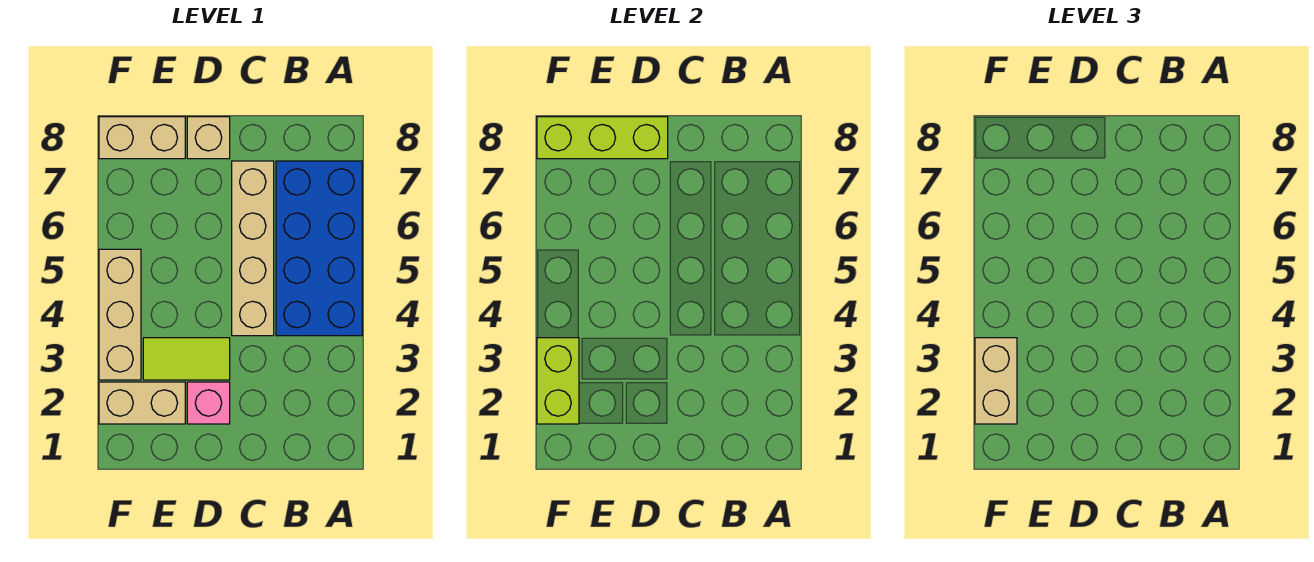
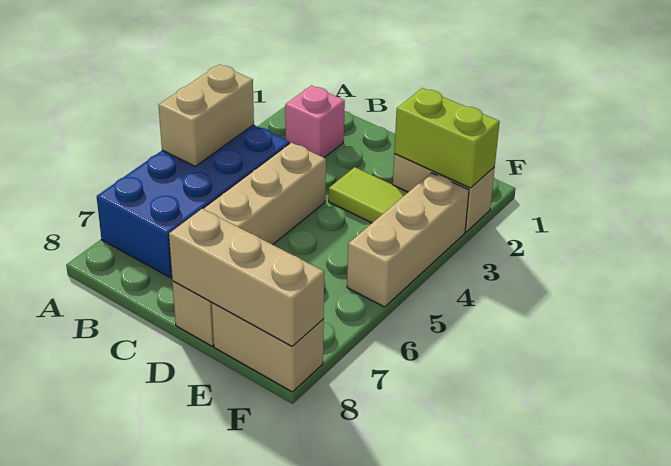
pink 1x1 brick [187,382,230,424] -> pink 1x1 brick moved to [285,86,345,158]
lime 1x3 brick [537,117,668,159] -> tan 1x3 brick [169,209,324,346]
lime 1x2 brick [537,338,579,424] -> lime 1x2 brick turned to [394,88,500,188]
tan 1x2 brick [975,338,1017,424] -> tan 1x2 brick moved to [159,64,254,166]

